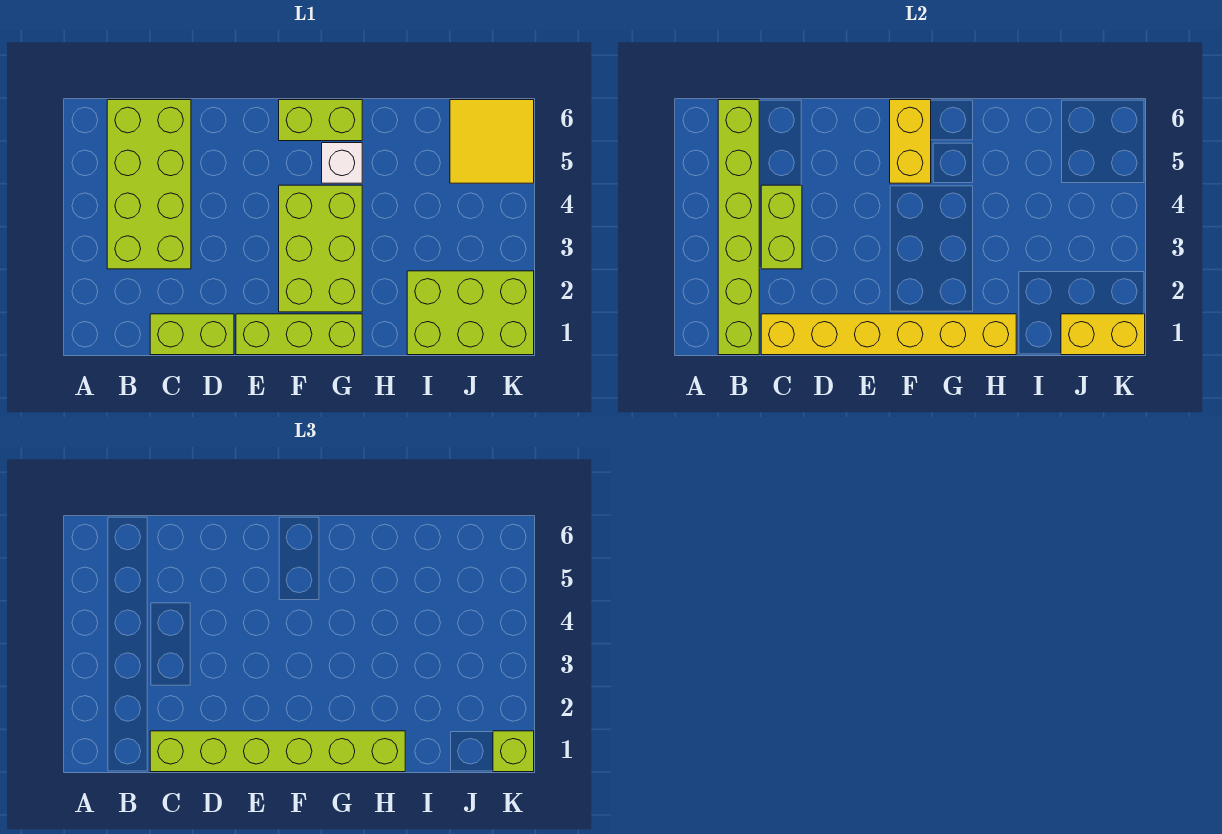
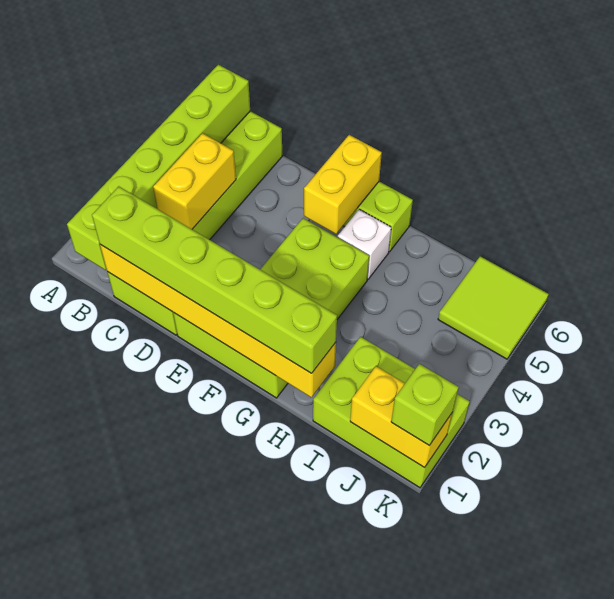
lime 1x2 brick [761,185,802,269] -> yellow 1x2 brick [153,133,236,229]
yellow 2x2 tile [450,100,534,183] -> lime 2x2 tile [438,256,549,359]

